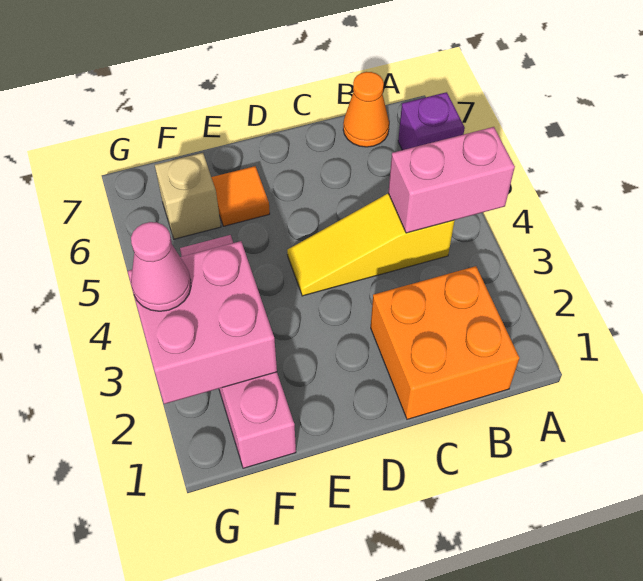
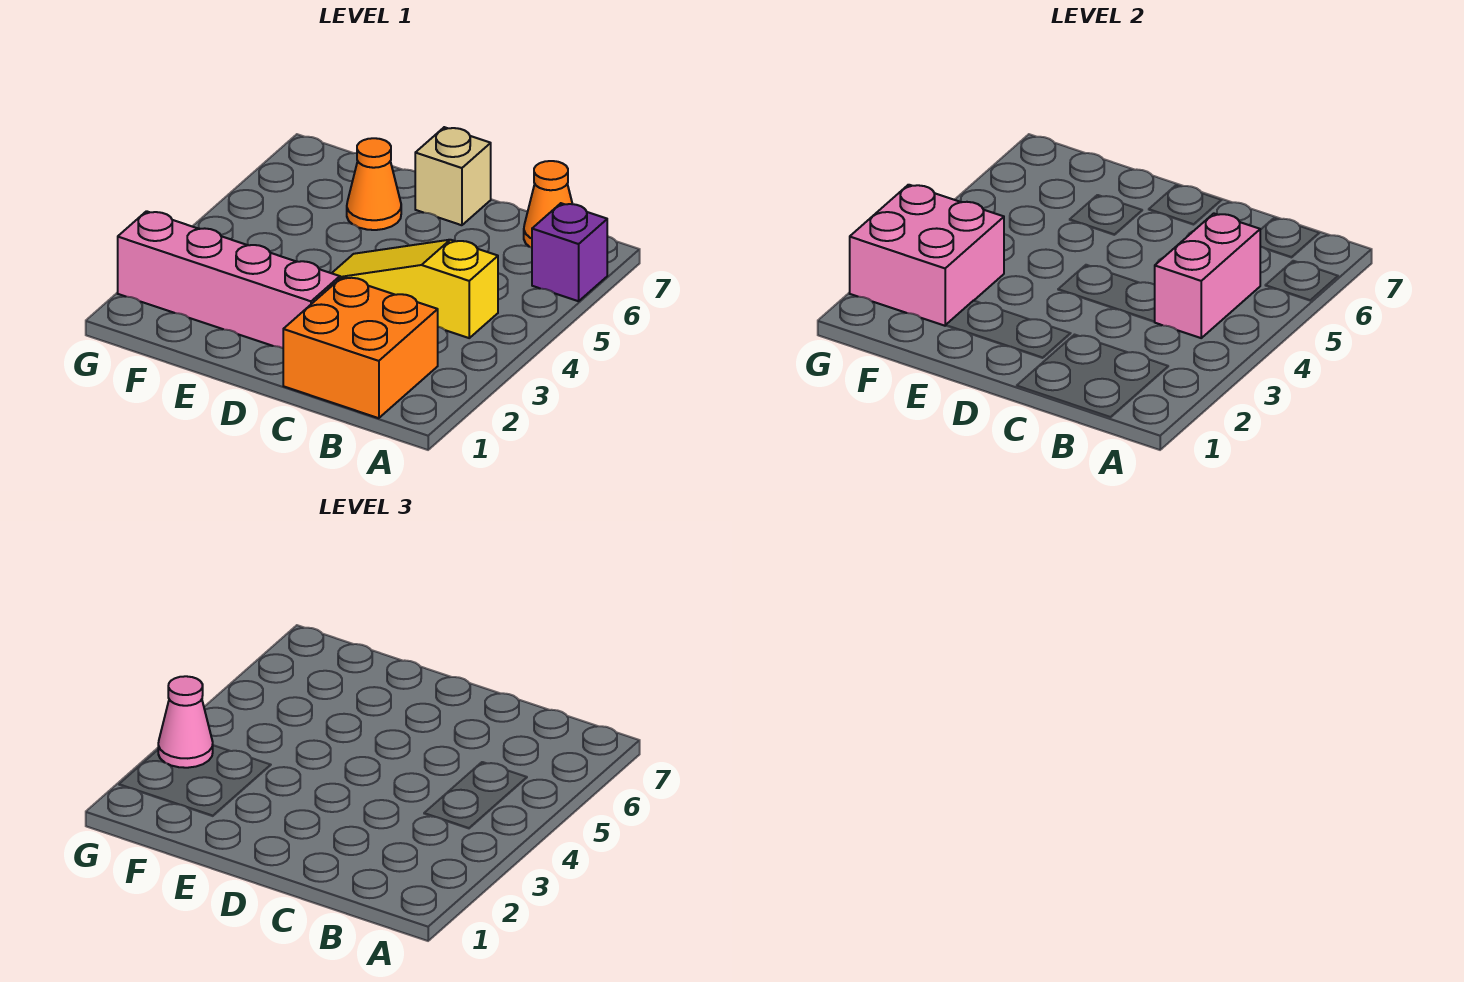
pink 1x2 brick [388,127,515,233] -> pink 1x2 brick turned to [1155,214,1260,338]
orange 1x1 tile [211,166,270,226] -> orange 1x1 cone [347,138,401,230]
pink 1x4 brick [180,235,296,468] -> pink 1x4 brick turned to [118,211,340,348]
tan 1x1 brick [155,153,221,239] -> tan 1x1 brick moved to [415,127,491,225]

